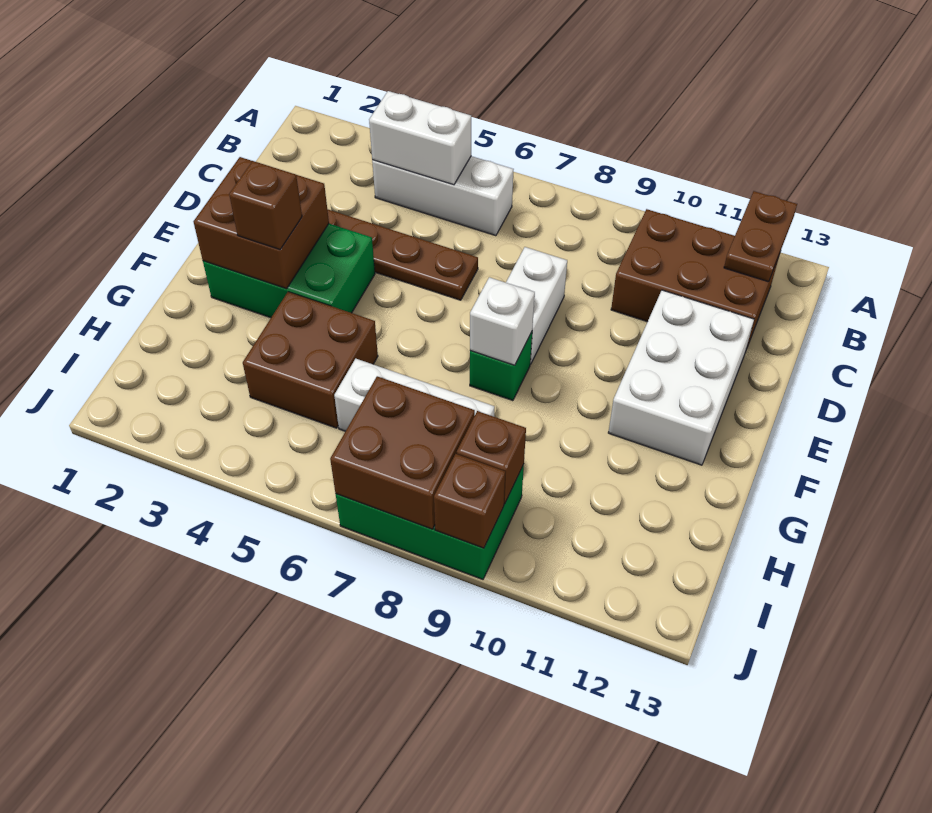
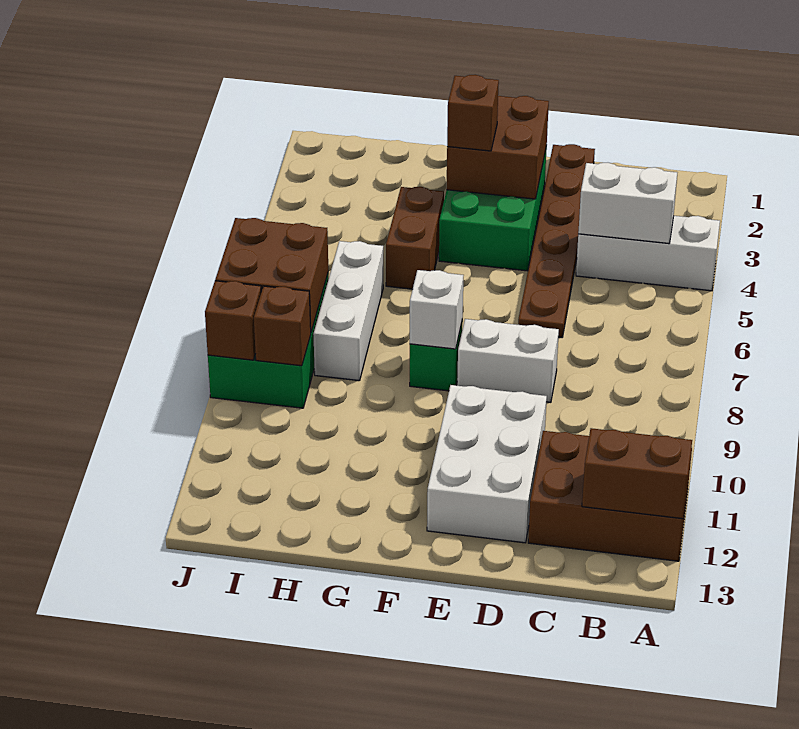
brown 1x2 plate [724,191,797,282] -> brown 1x2 brick [582,428,692,519]
white 1x3 brick [372,156,513,236] -> white 1x3 brick turned to [576,216,720,291]
white 1x2 brick [369,91,471,185] -> white 1x2 brick turned to [578,163,677,244]
brown 2x3 brick [611,209,780,349] -> brown 2x3 brick turned to [528,431,692,561]
white 2x3 brick [608,290,754,465] -> white 2x3 brick turned to [427,385,547,543]
brown 2x2 brick [243,292,378,428] -> brown 1x2 brick [386,187,444,289]

